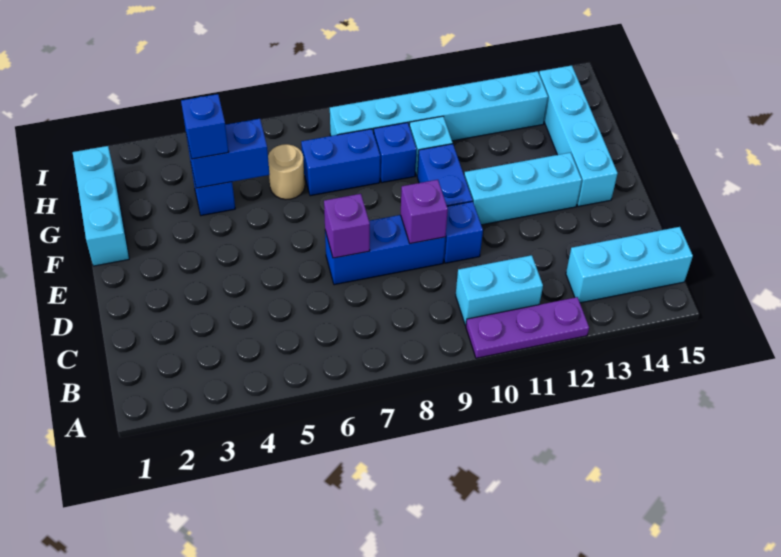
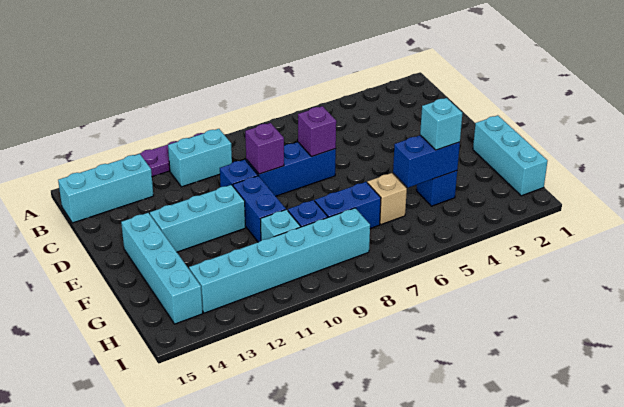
blue 1x1 brick [181,94,229,159] -> cyan 1x1 brick [420,98,462,150]
tan 1x1 round brick [268,144,305,199] -> tan 1x1 brick [367,173,407,224]

